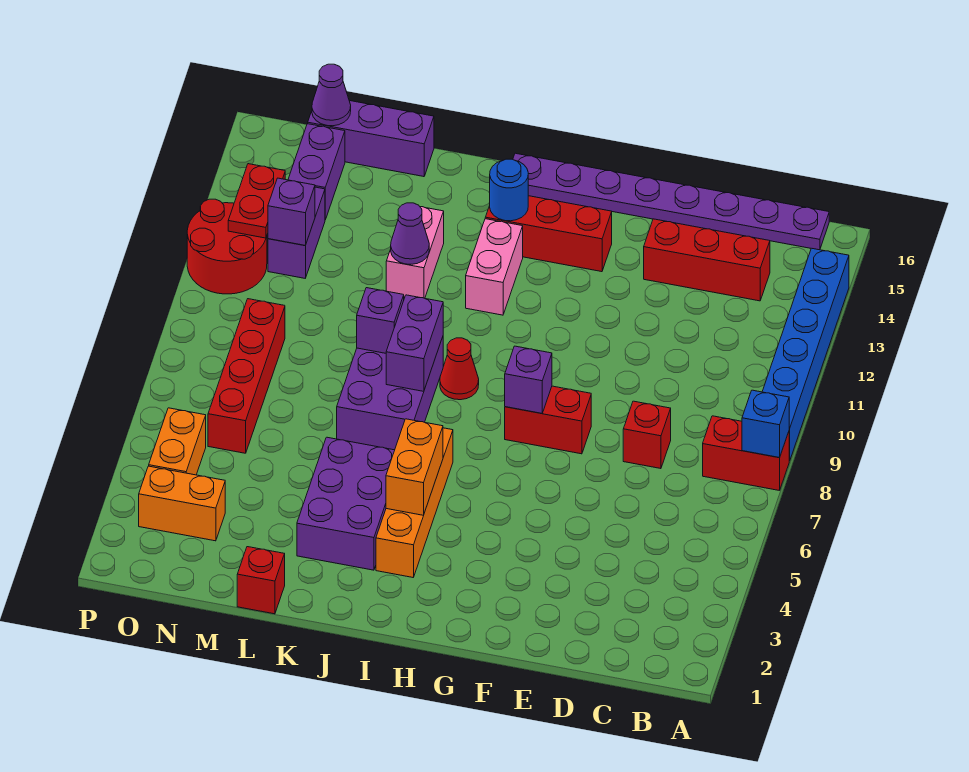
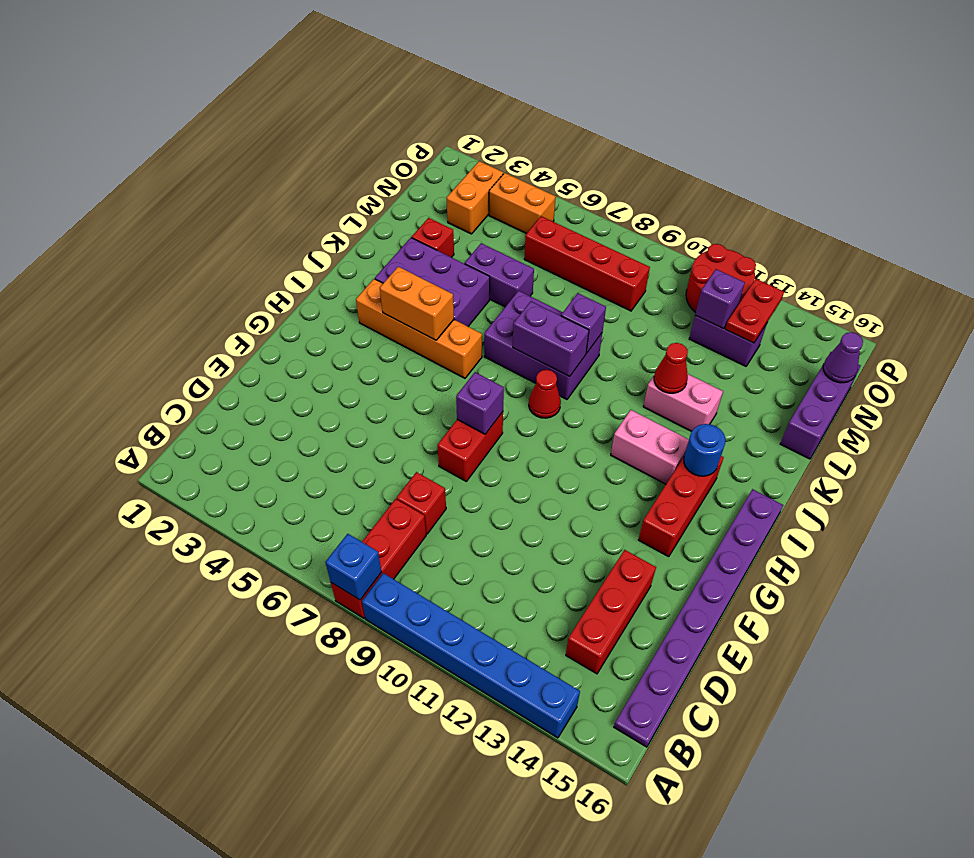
red 1x2 brick [703,416,789,491] -> red 1x3 brick [331,499,426,618]
purple 1x1 cone [391,203,429,264] -> red 1x1 cone [654,343,688,393]
red 1x1 brick [237,547,285,614] -> red 1x1 brick moved to [412,218,454,257]
purple 1x2 brick [288,124,345,220] -> purple 1x2 brick moved to [465,243,534,307]
red 1x2 plate [228,164,285,238] -> red 1x2 plate turned to [725,279,784,343]

